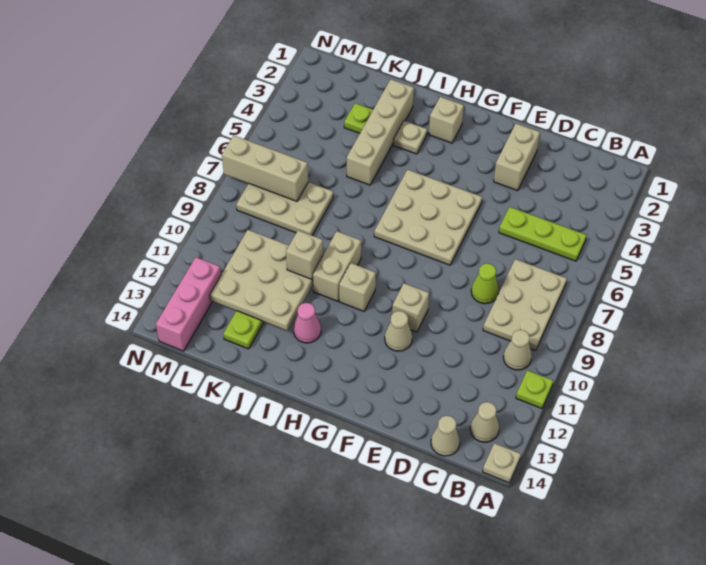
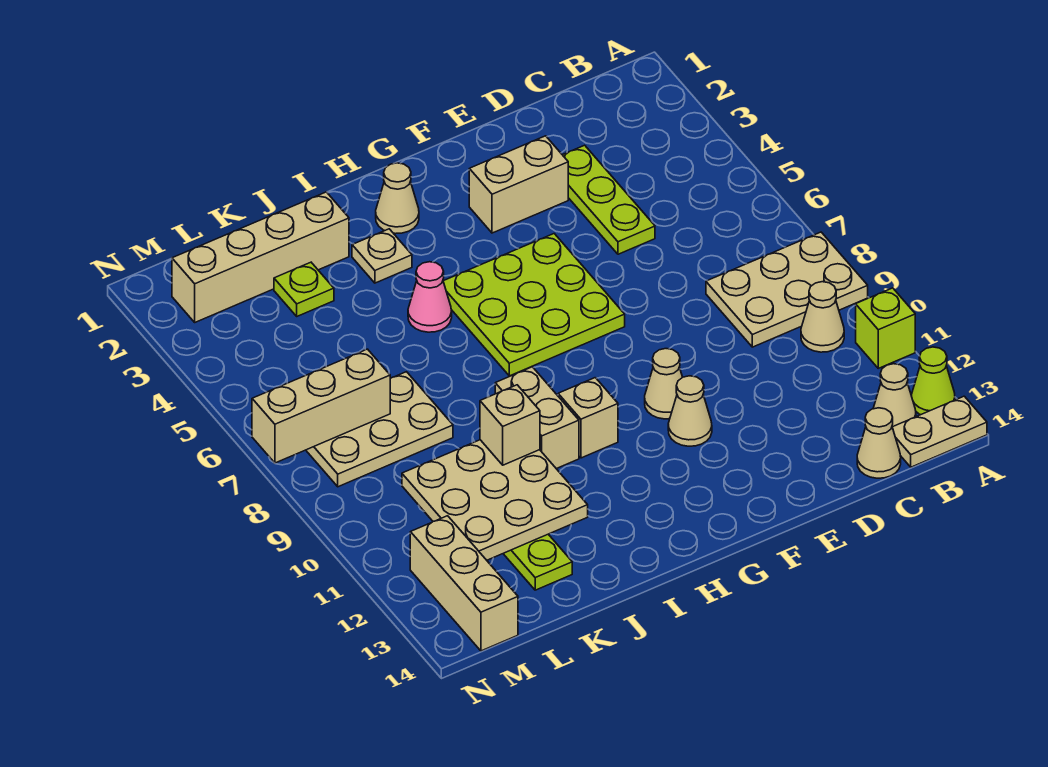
lime 1x1 plate [516,370,553,408] -> lime 1x1 brick [856,288,915,368]
tan 1x1 plate [483,443,521,483] -> tan 1x2 plate [892,396,987,467]
lime 1x3 plate [499,207,587,261] -> lime 1x3 plate turned to [563,145,655,254]
tan 2x3 plate [483,259,567,351] -> tan 2x3 plate turned to [706,232,868,347]
lime 1x1 cone [471,263,499,304] -> lime 1x1 cone moved to [912,347,955,415]
tan 1x2 brick [494,124,540,191] -> tan 1x2 brick turned to [469,136,568,233]
tan 3x3 plate [374,170,482,265] -> lime 3x3 plate [443,234,625,376]
tan 1x1 brick [392,283,429,332] -> tan 1x1 cone [645,349,683,419]
tan 1x1 brick [429,97,464,143] -> tan 1x1 cone [376,163,419,234]
pink 1x1 cone [294,303,321,343] -> pink 1x1 cone moved to [408,262,452,332]
tan 1x4 brick [347,79,414,185] -> tan 1x4 brick turned to [172,192,349,322]
pink 1x3 brick [156,257,221,351] -> tan 1x3 brick [410,516,518,651]

